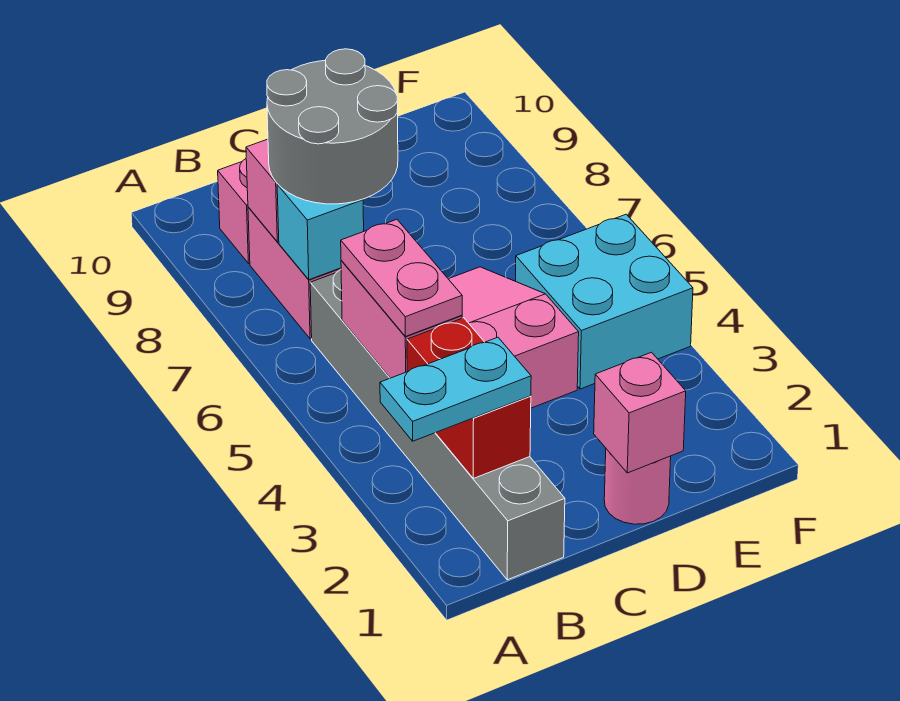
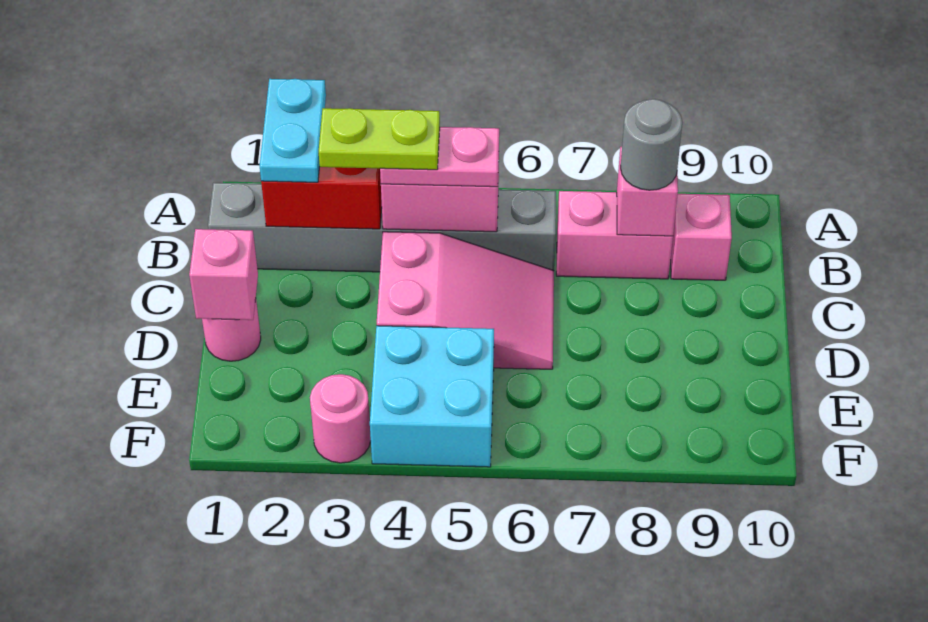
none -> lime 1x2 plate [319,108,440,170]
cyan 1x1 brick [277,184,364,280] -> none
grey 2x2 round brick [267,49,398,204] -> grey 1x1 round brick [621,99,682,190]
none -> pink 1x1 round brick [310,374,371,463]

